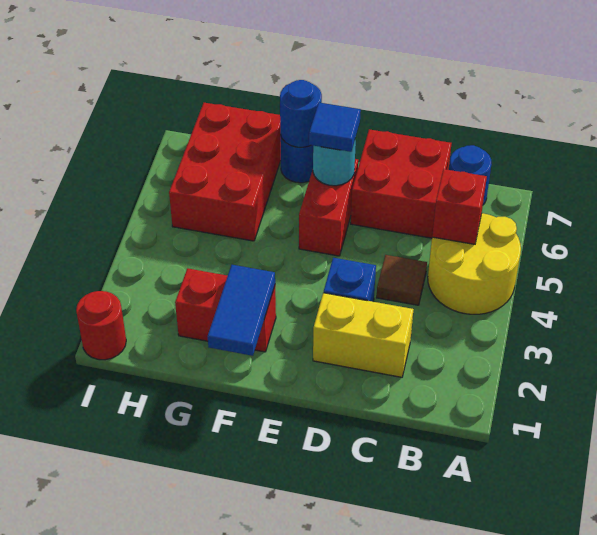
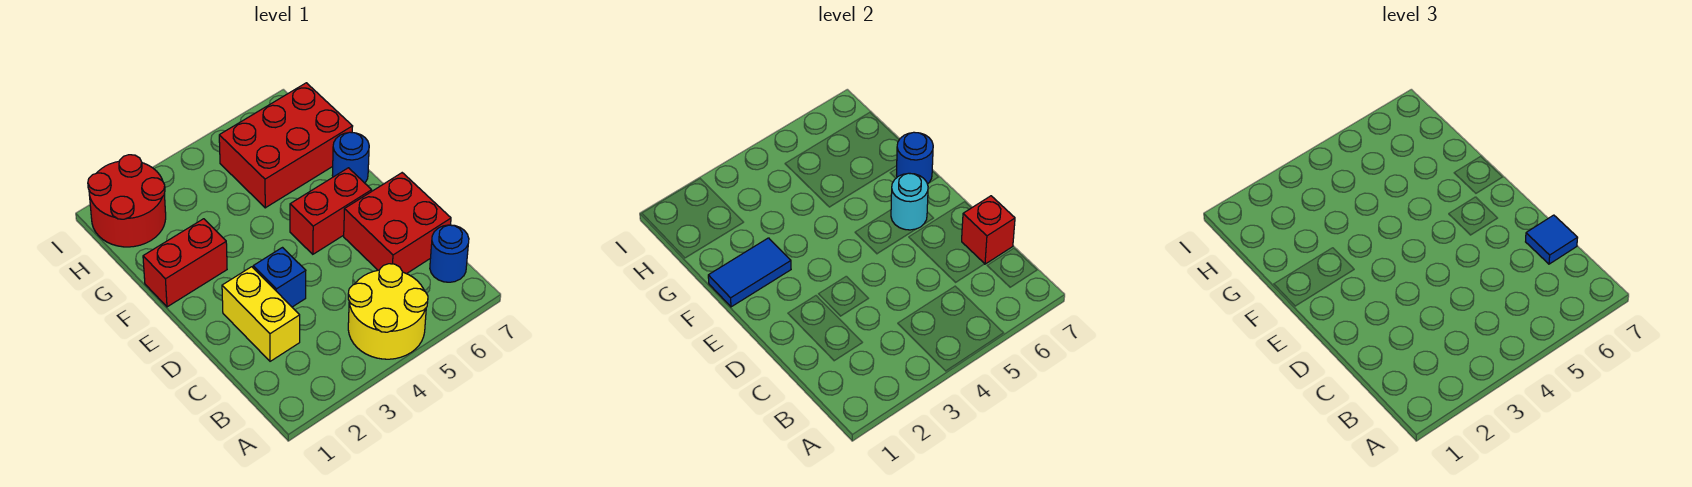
red 1x1 brick [432,169,487,244] -> red 1x1 brick moved to [962,196,1015,264]
brown 1x1 tile [377,255,427,305] -> none
blue 1x1 tile [309,103,361,152] -> blue 1x1 tile moved to [1526,215,1577,264]
red 1x2 brick [175,268,276,352] -> red 1x2 brick turned to [143,219,227,307]
red 1x1 round brick [76,291,126,360] -> red 2x2 round brick [88,155,166,247]

